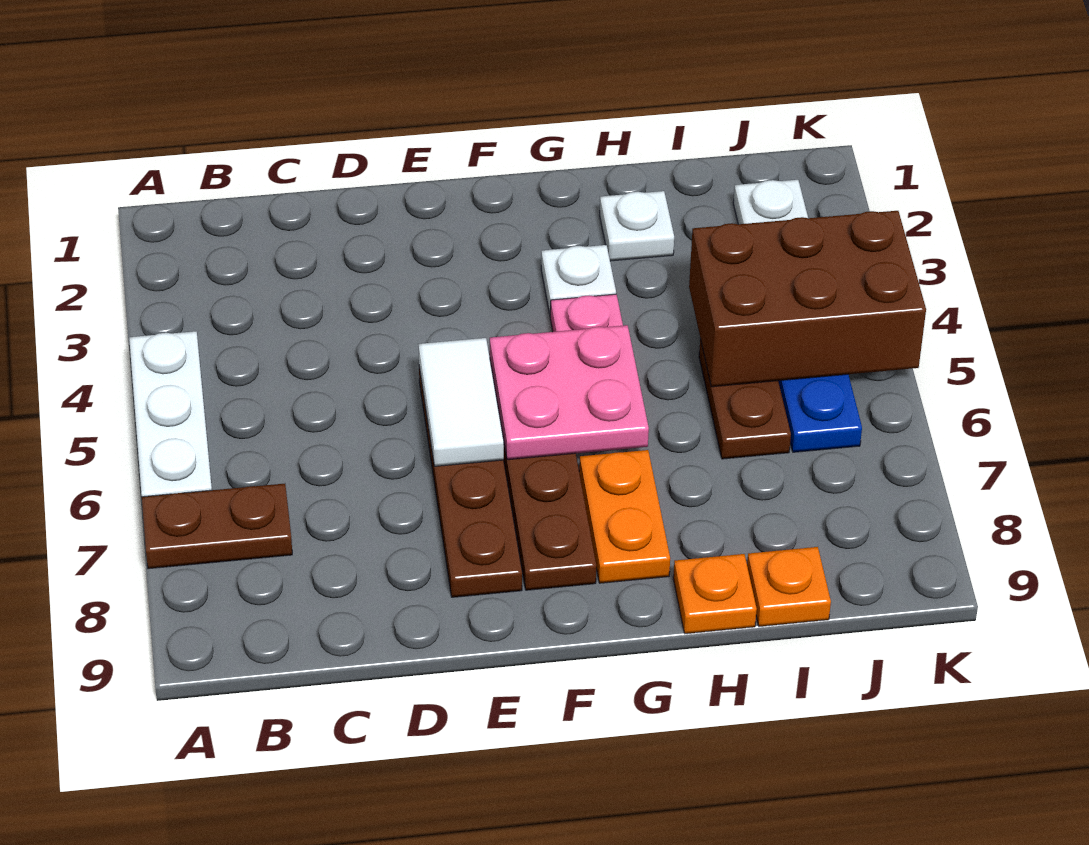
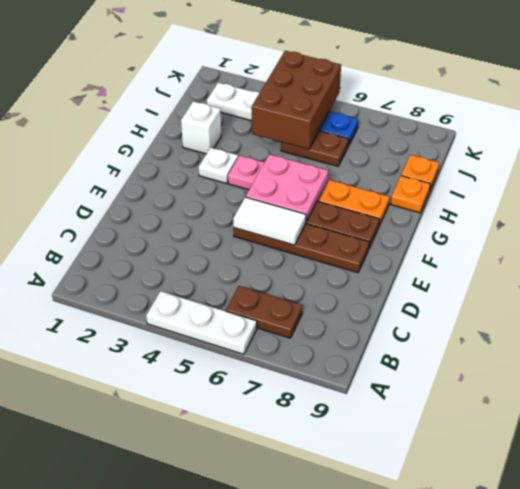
brown 1x2 plate [142,484,292,569] -> brown 1x2 plate turned to [226,286,303,338]
white 1x1 plate [600,191,674,261] -> white 1x1 brick [181,101,221,154]

